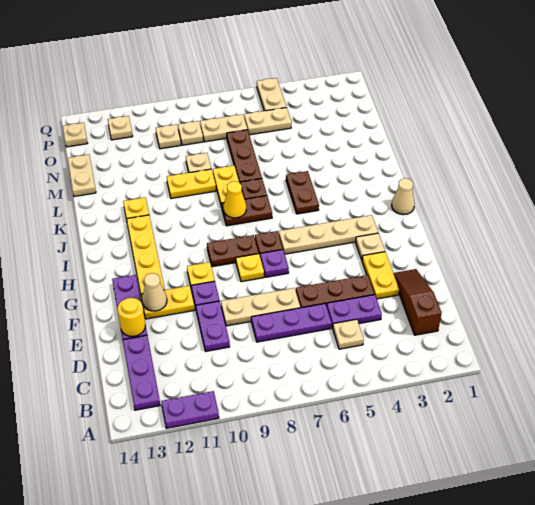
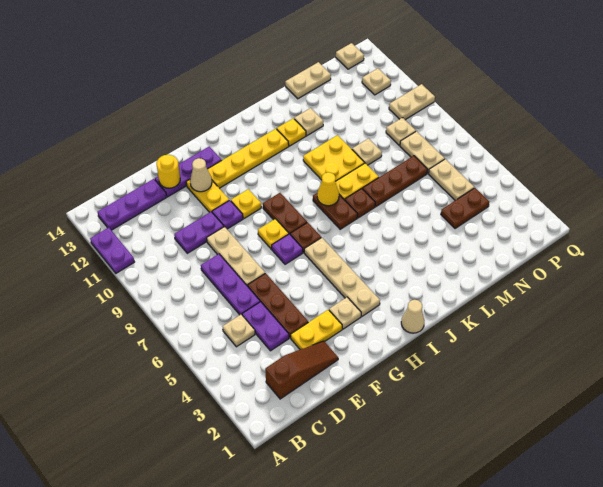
brown 1x2 plate [286,171,319,214] -> brown 1x2 plate moved to [441,188,489,229]
yellow 1x2 plate [167,169,216,199] -> yellow 2x2 plate [303,135,364,181]
tan 1x1 plate [156,124,181,149] -> tan 1x1 plate moved to [294,108,323,136]
tan 1x2 plate [257,78,286,111] -> tan 1x2 plate moved to [389,84,435,120]

